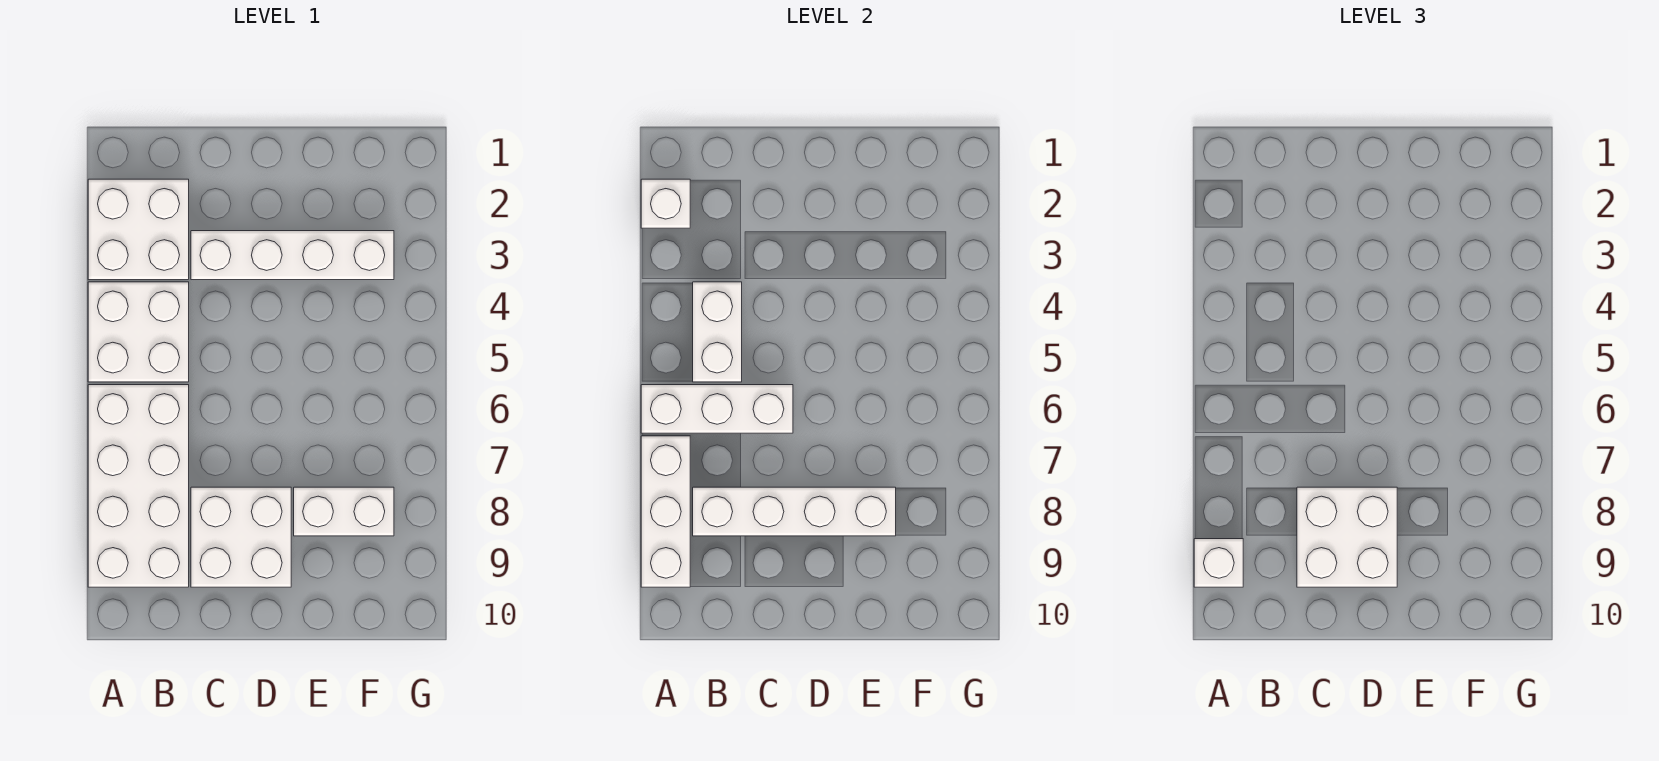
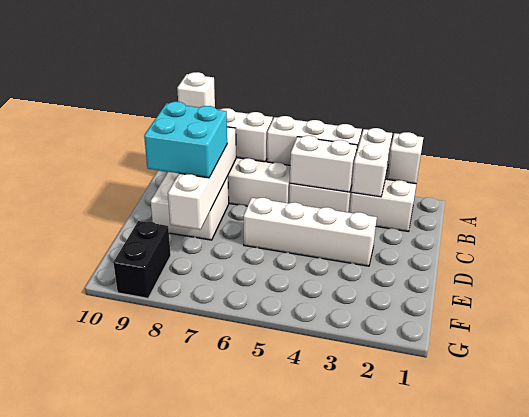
white 1x3 brick [641,385,793,433] -> white 1x3 brick turned to [267,116,362,165]
white 1x4 brick [191,231,394,280] -> white 1x4 brick turned to [243,198,377,266]
white 2x2 brick [1297,487,1397,587] -> cyan 2x2 brick [144,102,227,178]
white 1x2 brick [294,487,394,536] -> white 1x2 brick moved to [351,128,392,197]
none -> black 1x2 brick [113,221,171,298]

